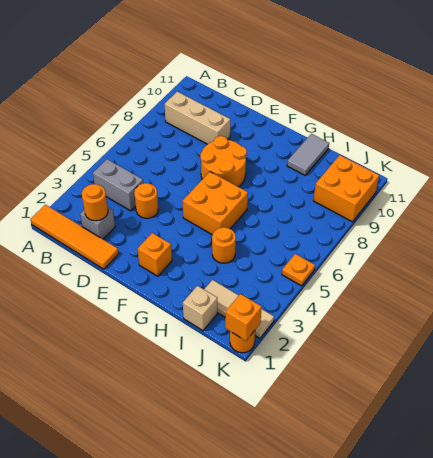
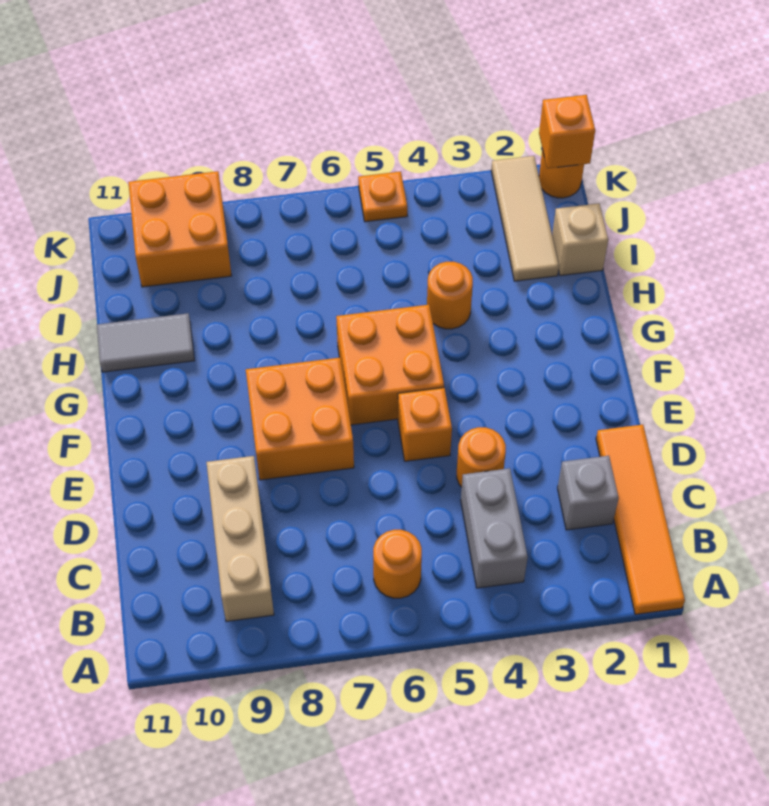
orange 1x1 round brick [82,184,108,221] -> orange 1x1 round brick moved to [373,530,422,598]
orange 2x2 round brick [200,136,247,187] -> orange 2x2 brick [246,358,354,480]
orange 1x1 brick [138,233,172,276] -> orange 1x1 brick moved to [398,388,452,461]

